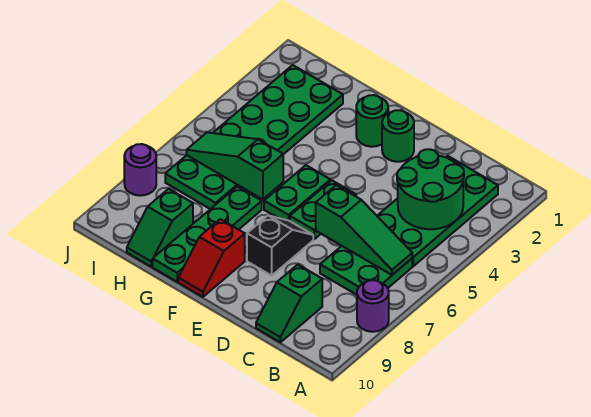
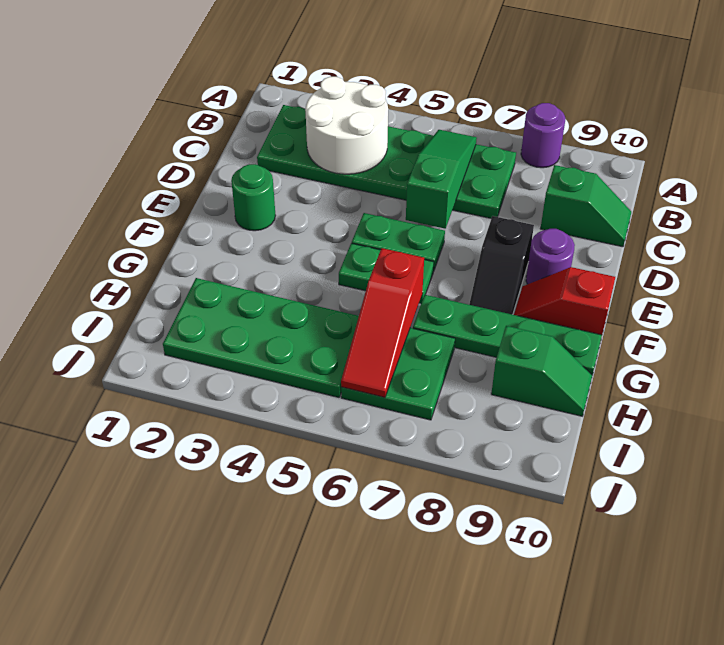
green 2x2 round brick [397,149,464,229] -> white 2x2 round brick [305,77,388,174]
black 1x2 slope [247,216,313,276] -> black 1x2 slope turned to [469,216,534,315]
green 1x1 round brick [356,95,388,147] -> none
red 1x2 slope [178,219,245,297] -> red 1x2 slope turned to [514,267,615,335]
green 1x3 slope [187,132,283,199] -> red 1x3 slope [341,248,424,398]
purple 1x1 round brick [124,144,156,196] -> purple 1x1 round brick moved to [526,229,575,284]

